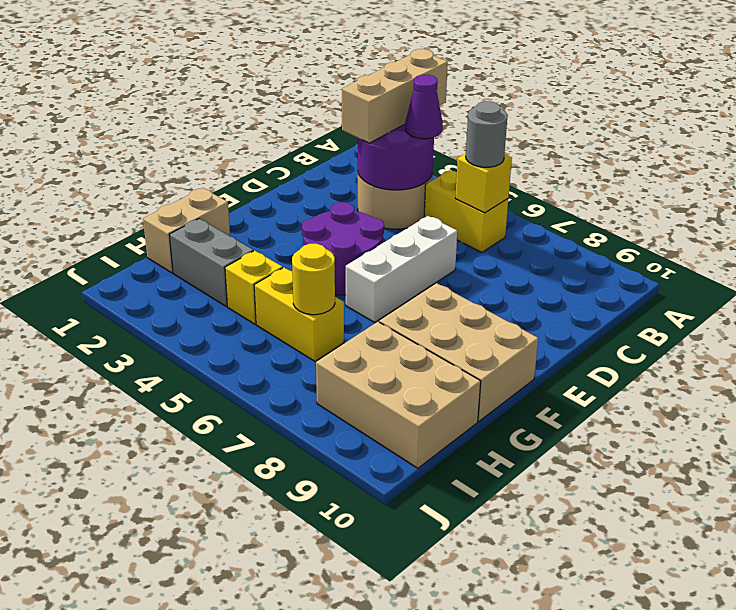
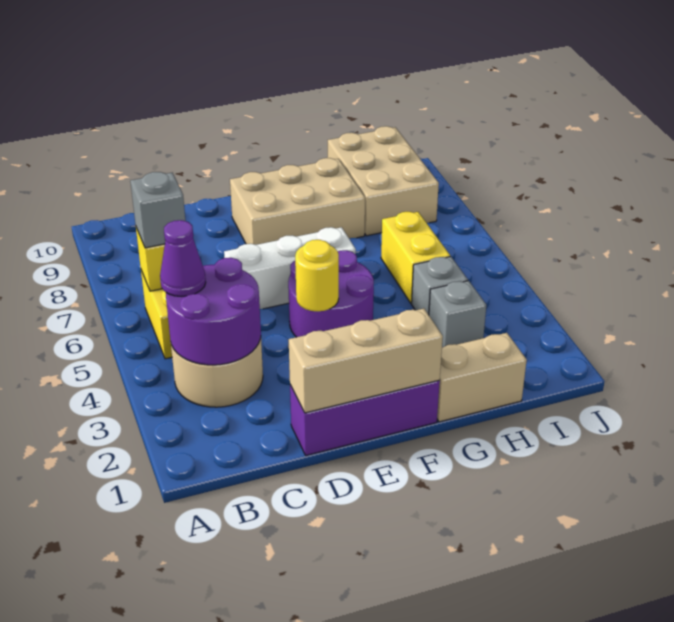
tan 1x3 brick [342,49,448,143] -> tan 1x3 brick moved to [289,309,443,413]
grey 1x1 round brick [466,101,507,167] -> grey 1x1 brick [130,172,185,248]
none -> purple 1x3 brick [290,381,440,456]
tan 2x3 brick [379,283,538,421] -> tan 2x3 brick turned to [230,158,365,245]
grey 1x2 brick [169,219,253,307] -> grey 1x1 brick [429,281,486,348]
yellow 1x1 brick [225,251,283,324] -> grey 1x1 brick [412,257,468,315]
yellow 1x1 round brick [292,244,335,315] -> yellow 1x1 round brick moved to [295,240,339,311]

